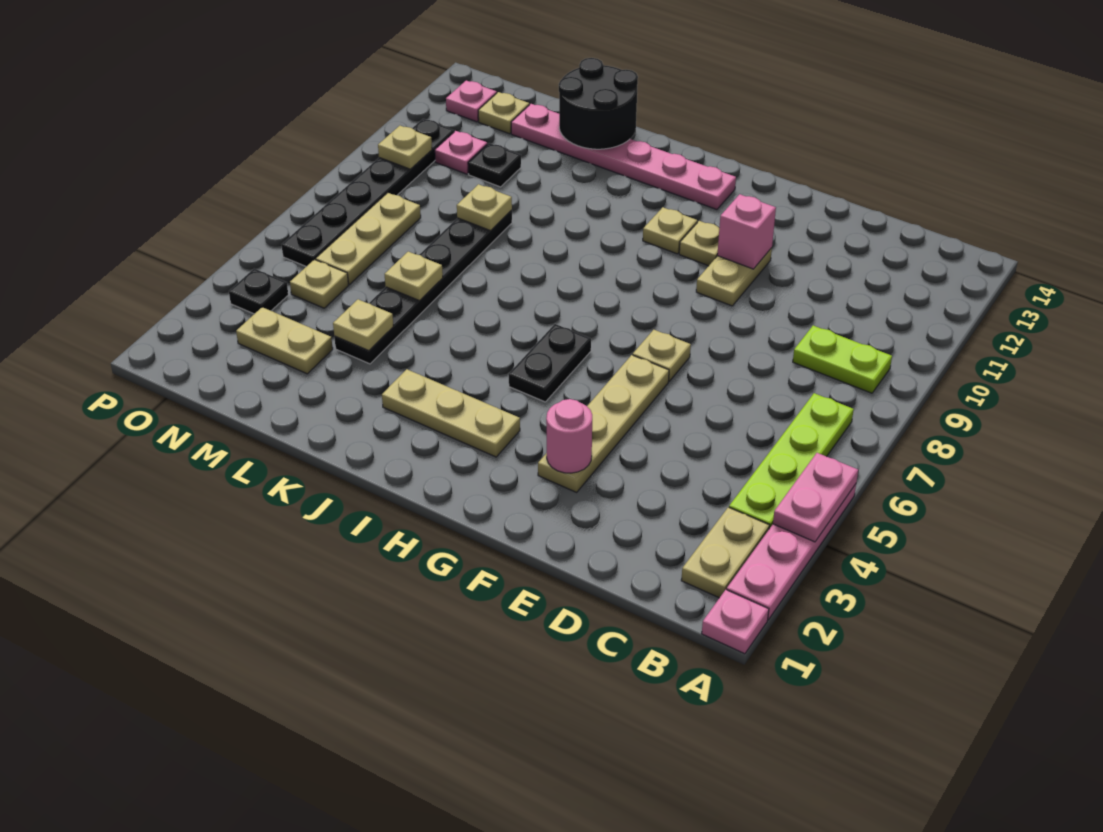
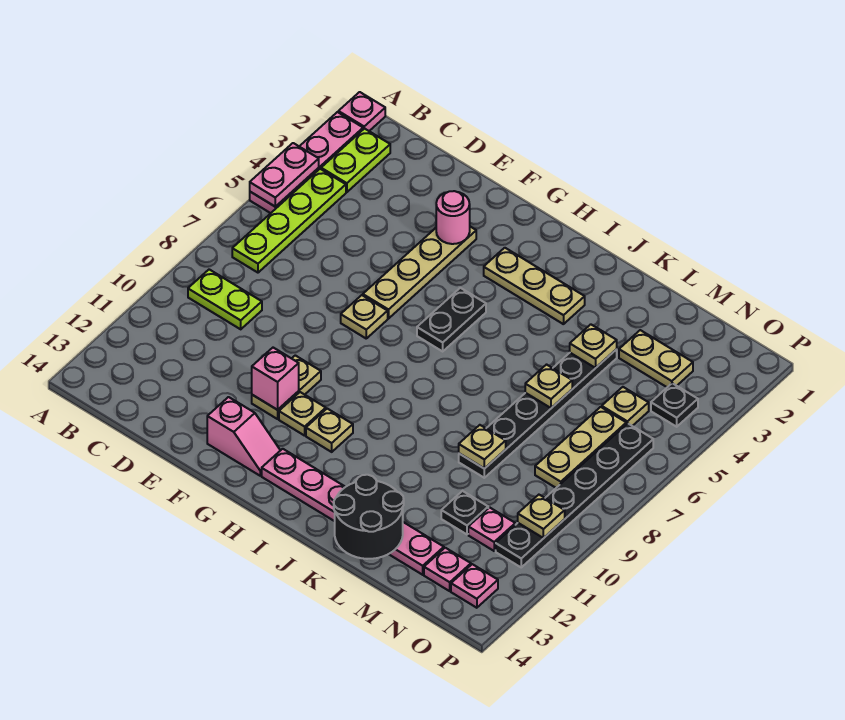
tan 1x2 plate [681,507,769,598] -> lime 1x2 plate [321,128,390,192]
none -> pink 1x2 slope [207,397,281,476]
tan 1x1 plate [478,92,529,134] -> pink 1x1 plate [424,548,471,591]

